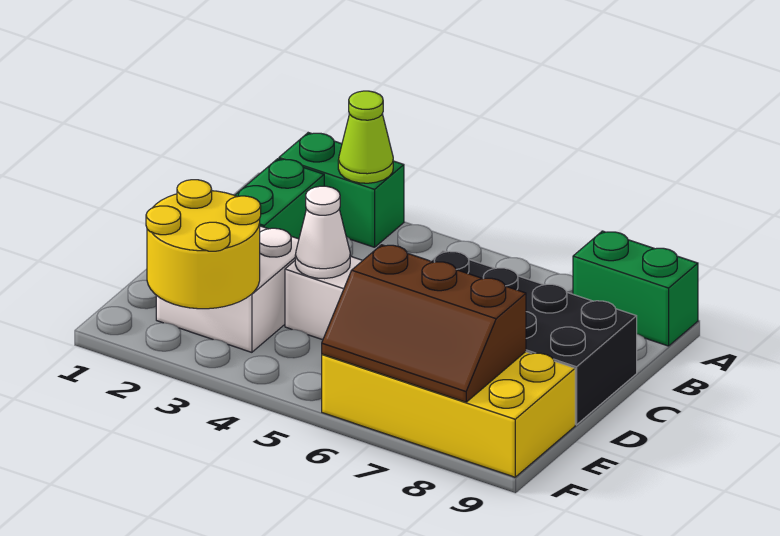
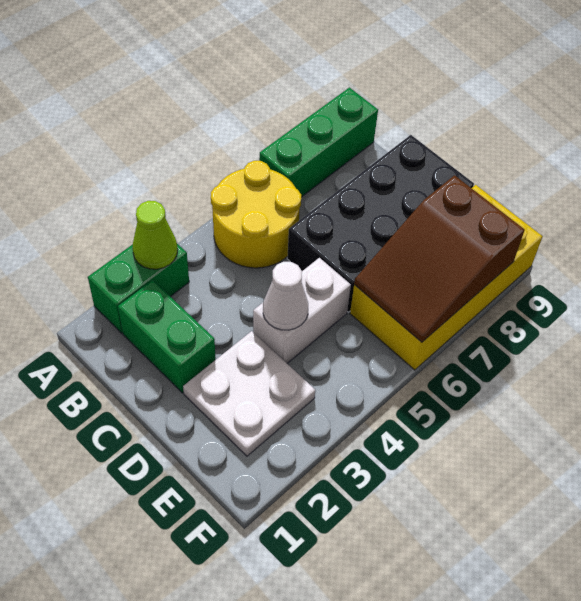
green 1x2 brick [573,231,698,346] -> green 1x3 brick [259,88,378,197]
white 2x2 brick [156,226,299,352] -> white 2x2 plate [183,331,315,456]
yellow 2x2 round brick [146,180,261,309] -> yellow 2x2 round brick moved to [211,161,301,268]
brown 2x3 slope [322,245,526,402] -> brown 2x3 slope turned to [354,175,525,342]

